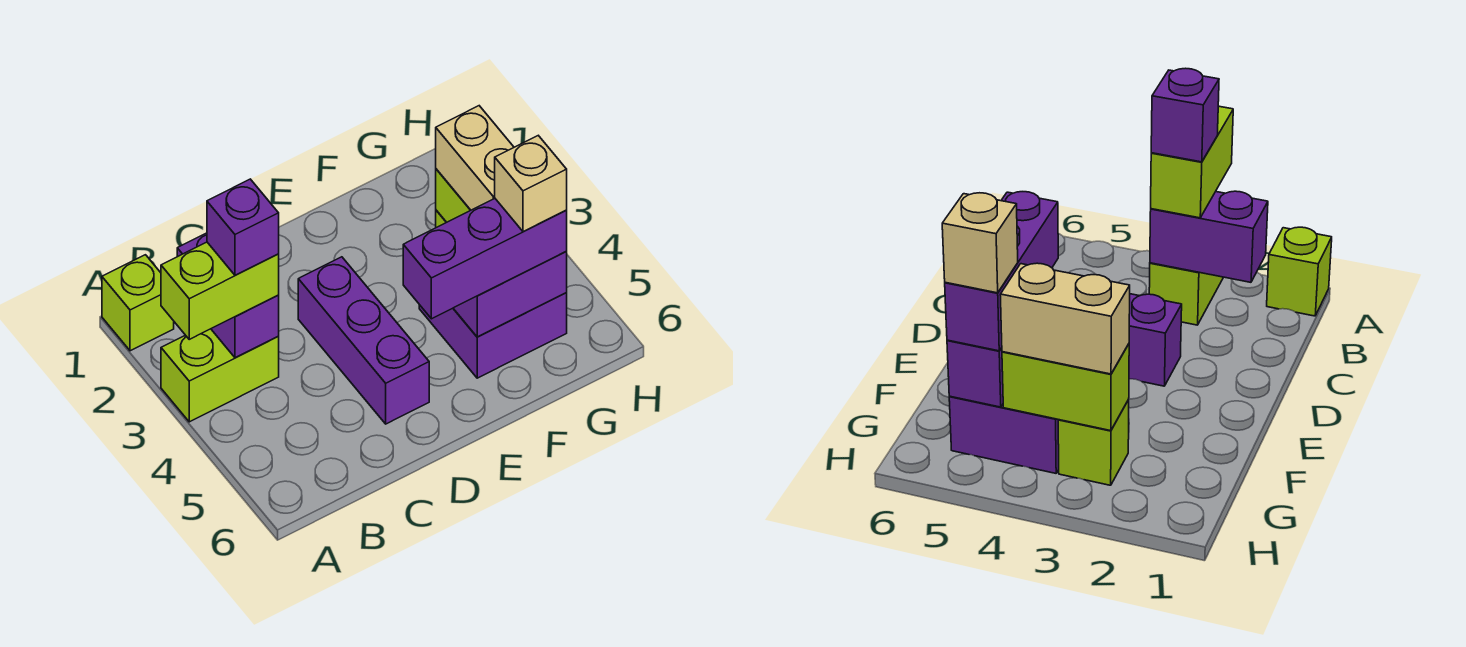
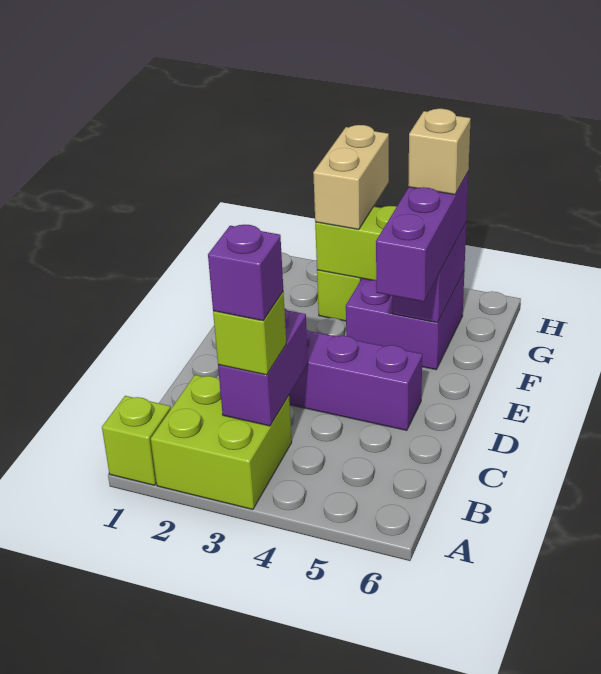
lime 1x2 brick [161,329,279,422] -> lime 2x2 brick [151,375,292,510]
lime 1x2 brick [161,242,279,339] -> lime 1x1 brick [213,292,286,375]
purple 1x2 brick [177,233,279,358] -> purple 1x2 brick turned to [218,308,308,426]
tan 1x2 brick [436,106,514,210] -> tan 1x2 brick turned to [313,125,389,230]

